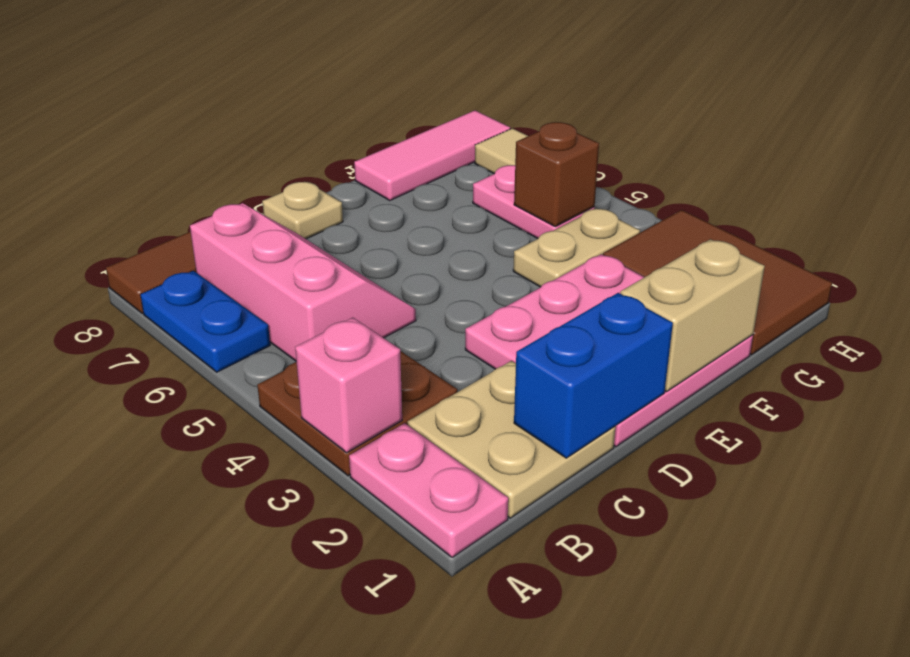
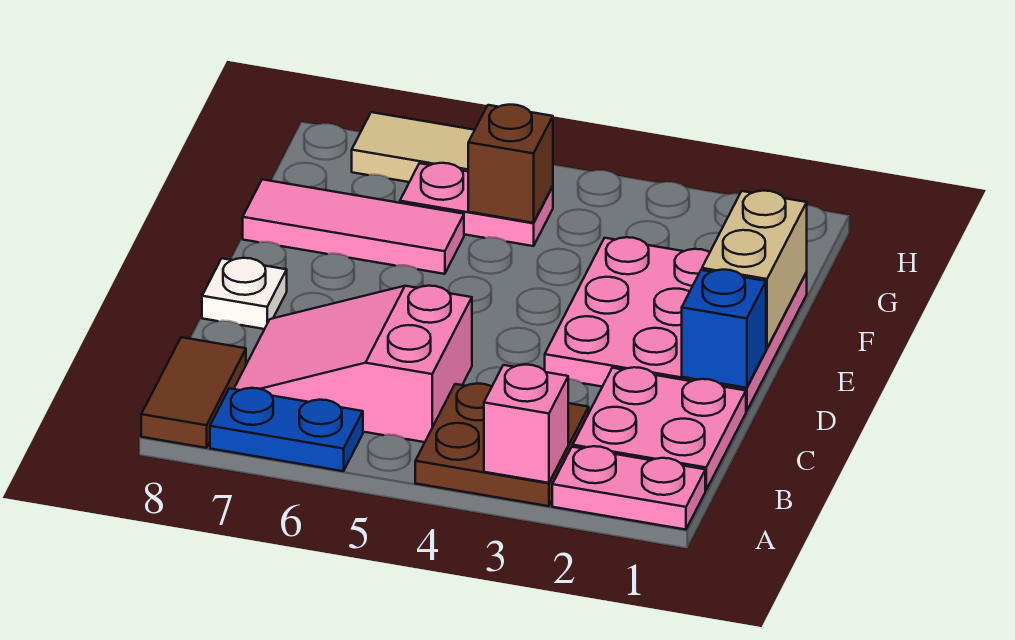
tan 2x2 plate [408,361,616,518] -> pink 2x2 plate [573,367,746,490]
pink 2x3 slope [190,203,416,361] -> pink 2x3 slope turned to [234,286,472,442]
blue 1x2 brick [514,293,673,458] -> blue 1x1 brick [682,270,766,388]
tan 1x1 plate [262,182,343,239] -> white 1x1 plate [202,258,287,329]
tan 1x2 plate [513,208,640,287] -> none
pink 1x3 tile [354,110,510,201] -> pink 1x3 tile turned to [243,179,464,274]
brown 2x3 tile [603,210,832,355] -> none

